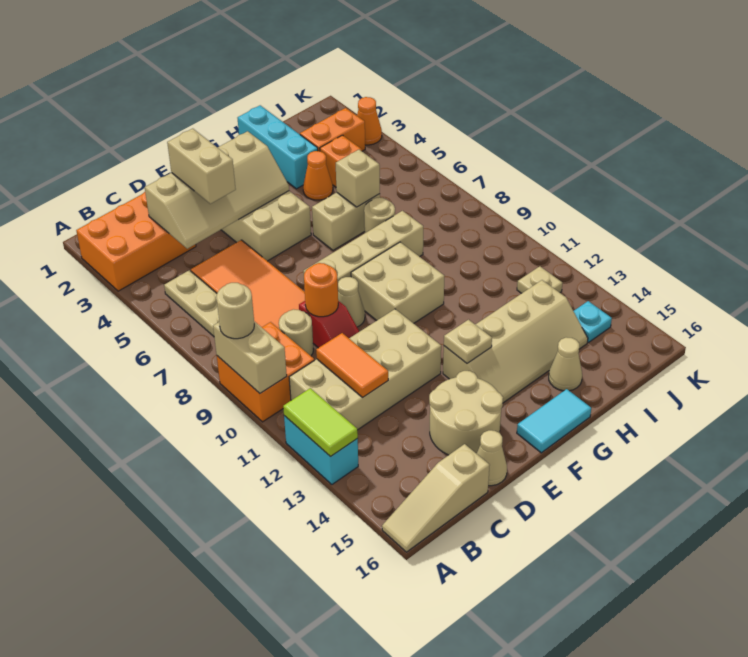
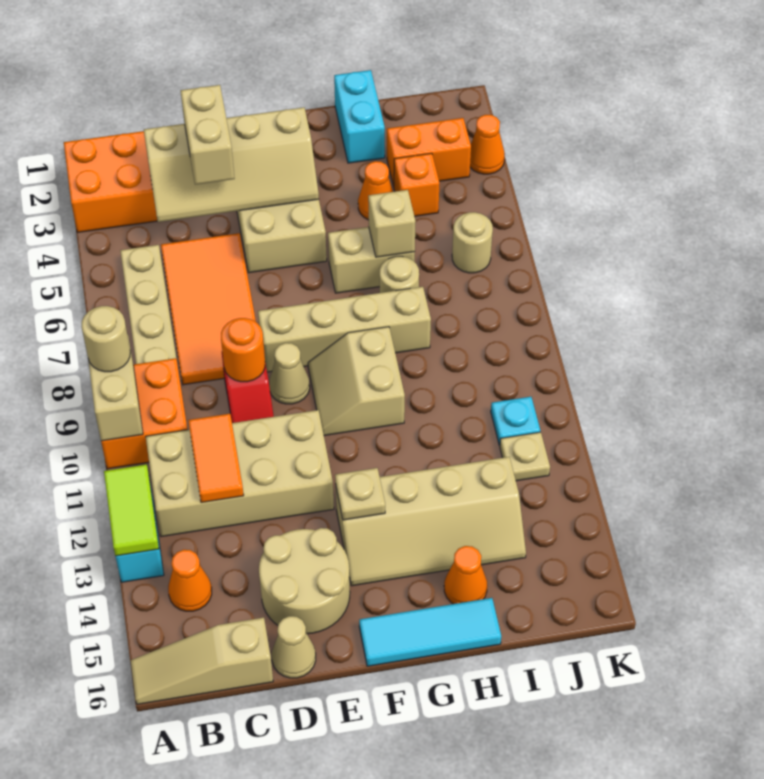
none -> orange 1x1 cone [168,550,212,611]
tan 1x1 round brick [279,309,313,356] -> tan 1x1 round brick moved to [452,212,493,273]
tan 2x2 brick [351,242,444,323] -> tan 2x2 slope [308,327,405,436]
cyan 1x2 tile [517,389,591,453] -> cyan 1x3 tile [359,598,501,666]
cyan 1x3 brick [238,105,318,189] -> cyan 1x2 brick [334,70,385,163]
tan 1x1 cone [549,337,582,391] -> orange 1x1 cone [444,546,487,604]
cyan 1x1 plate [574,301,612,342] -> cyan 1x1 plate moved to [491,397,540,446]

